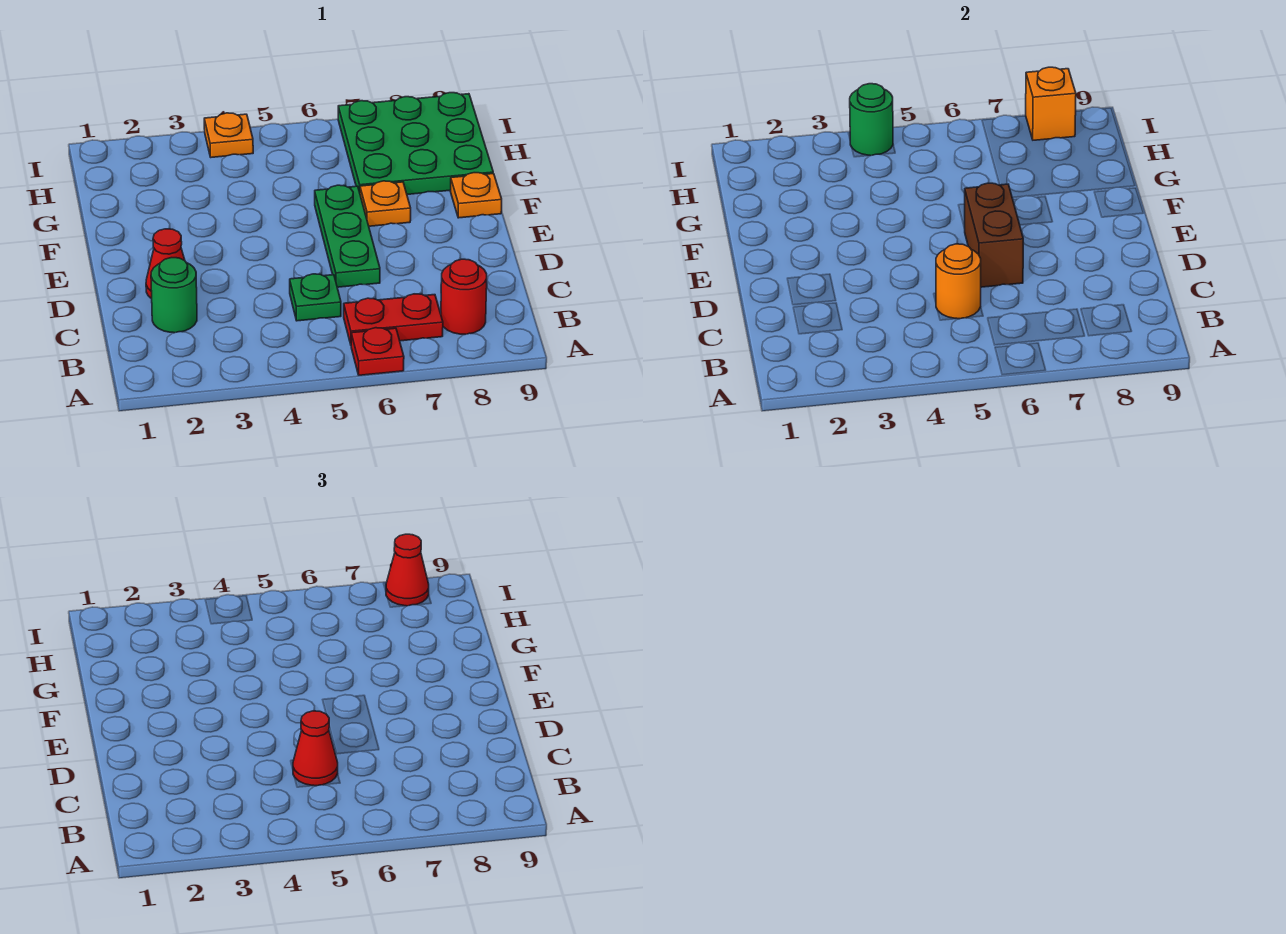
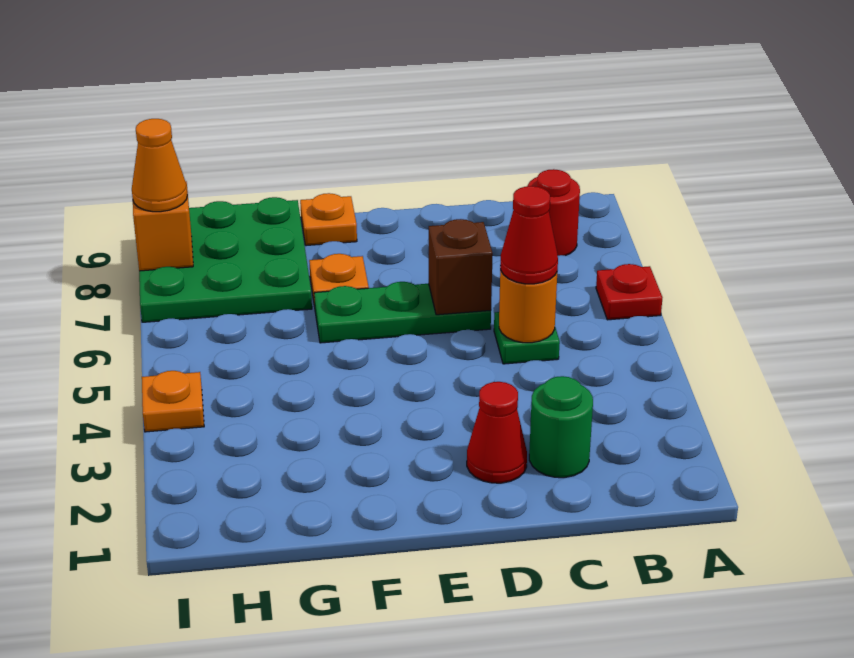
red 1x2 plate [344,294,443,344] -> none
brown 1x2 brick [965,183,1023,287] -> brown 1x1 brick [429,219,493,315]
green 1x1 round brick [850,84,893,156] -> none
red 1x1 cone [386,534,429,606] -> orange 1x1 cone [132,119,187,212]

